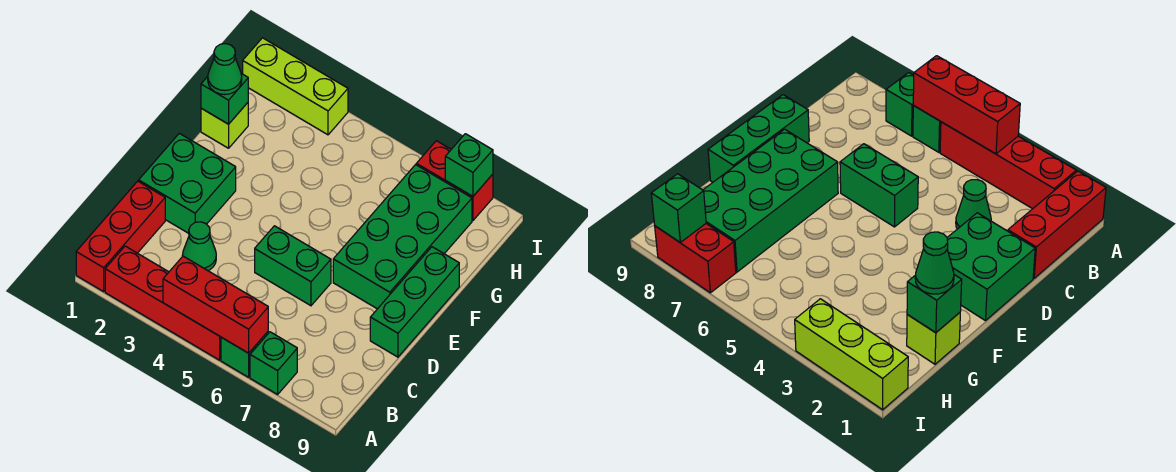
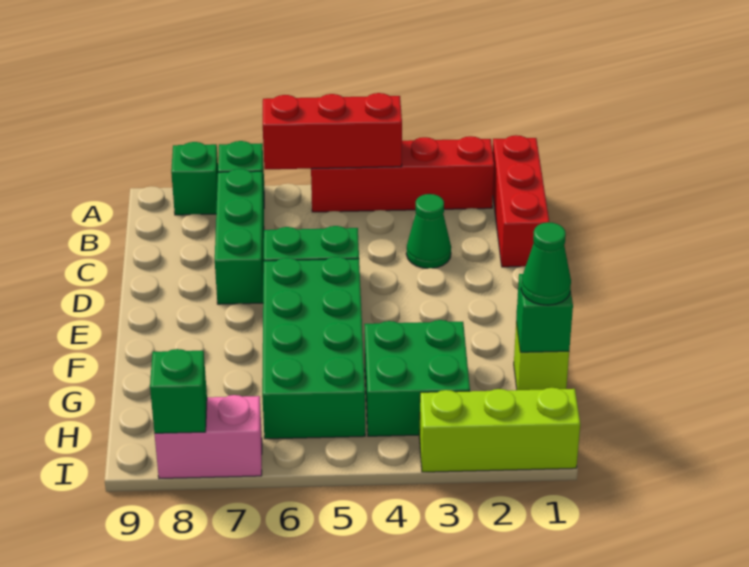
green 1x1 brick [221,332,268,377] -> green 1x1 brick moved to [171,142,218,215]
green 2x2 brick [139,133,236,233] -> green 2x2 brick moved to [364,320,470,436]
green 1x3 brick [370,247,459,357] -> green 1x3 brick moved to [215,169,264,304]
green 2x4 brick [333,165,472,309] -> green 2x4 brick moved to [262,257,365,439]
red 1x2 brick [416,141,493,220] -> pink 1x2 brick [154,395,262,479]

